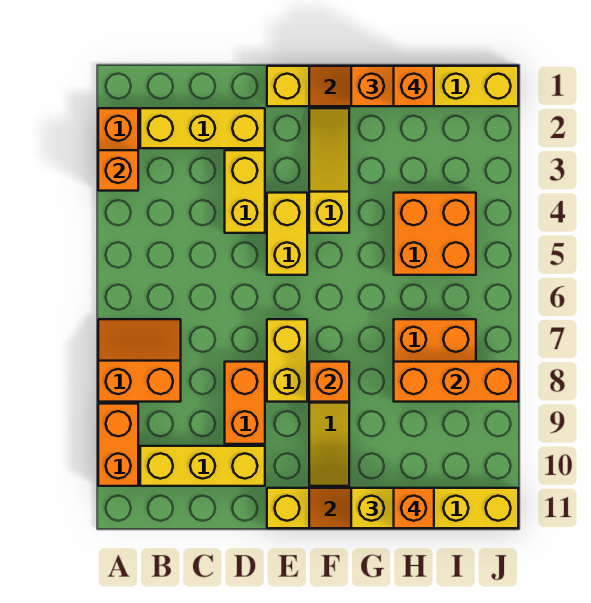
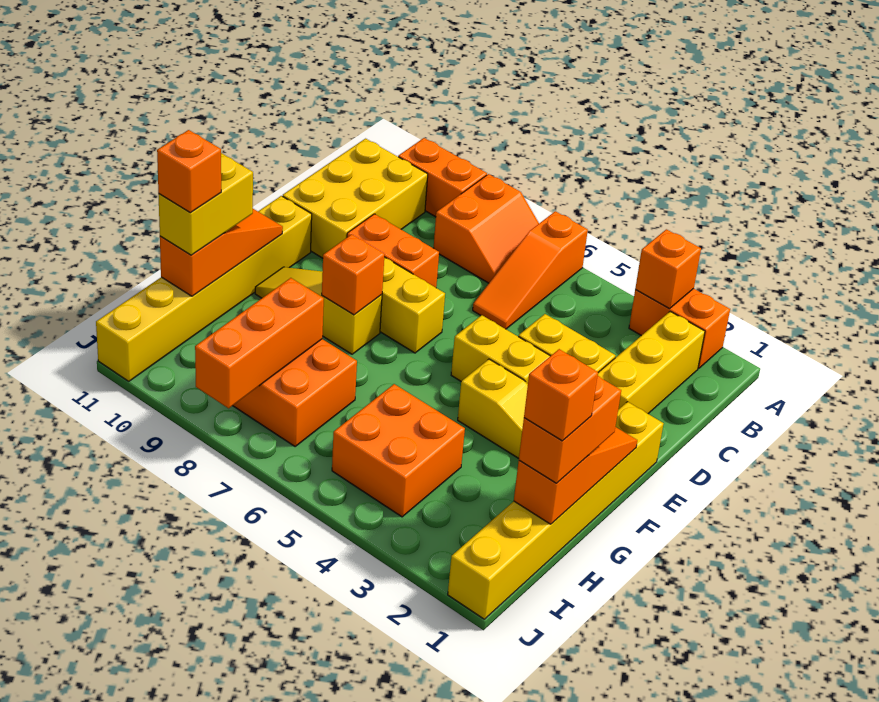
none -> orange 1x3 slope [473,211,588,329]
yellow 1x3 brick [140,446,265,486] -> yellow 2x3 brick [283,139,428,258]

